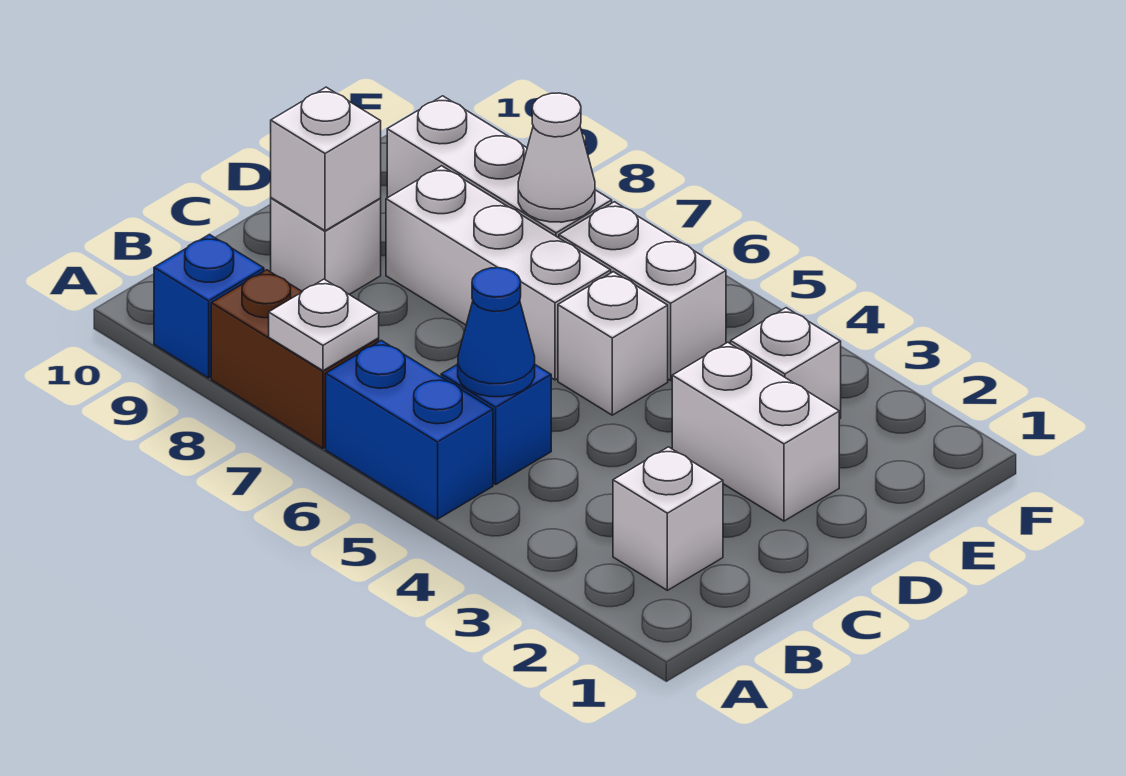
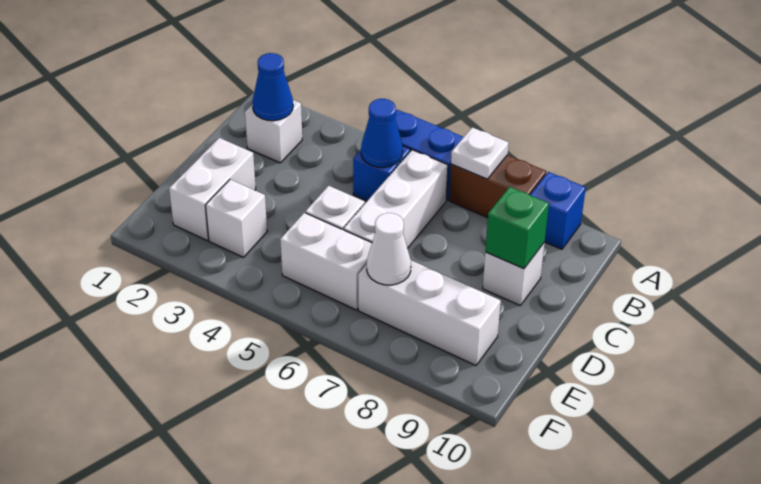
none -> blue 1x1 cone [252,53,293,121]
white 1x1 brick [271,87,381,231] -> green 1x1 brick [485,187,549,269]
white 1x2 brick [672,342,839,521] -> white 1x2 brick turned to [169,138,256,240]
white 1x3 brick [386,166,611,380] -> white 1x3 brick turned to [344,150,448,248]

